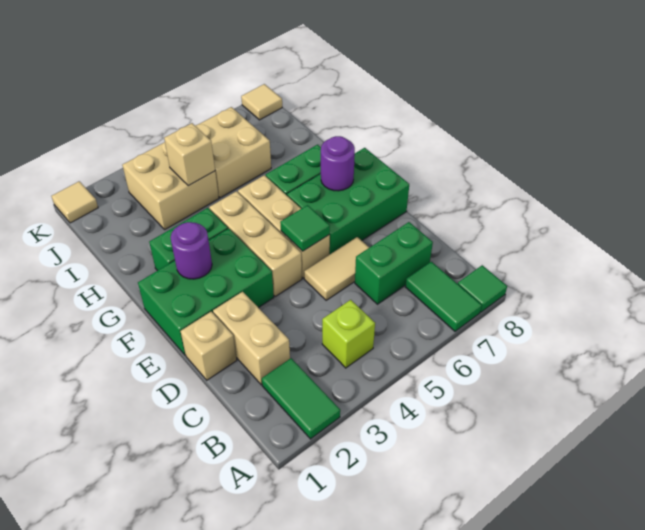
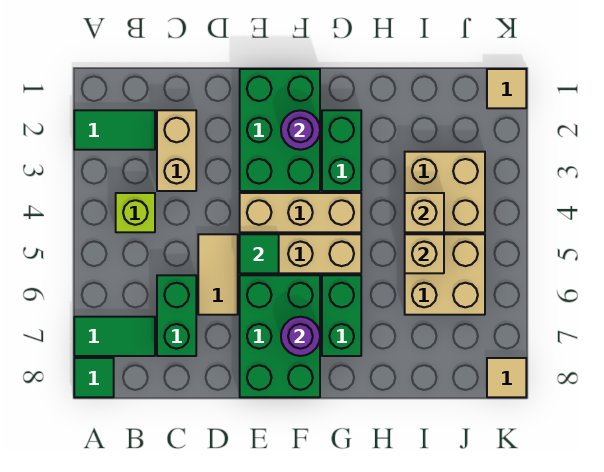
tan 1x2 brick [213,292,290,385] -> tan 1x2 brick turned to [157,110,196,191]
tan 1x1 brick [181,312,237,380] -> tan 1x1 brick moved to [405,234,444,273]

